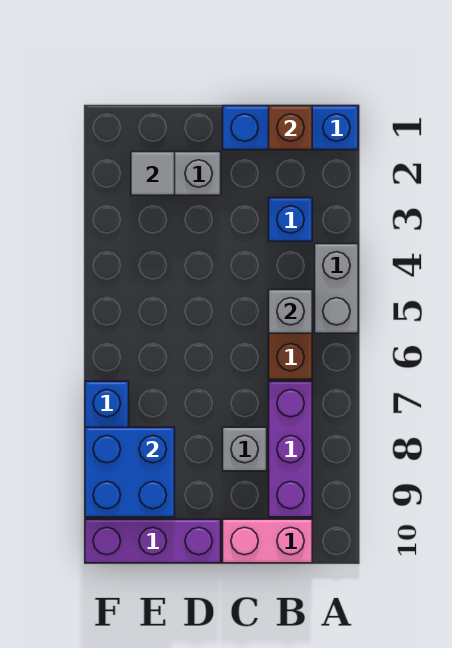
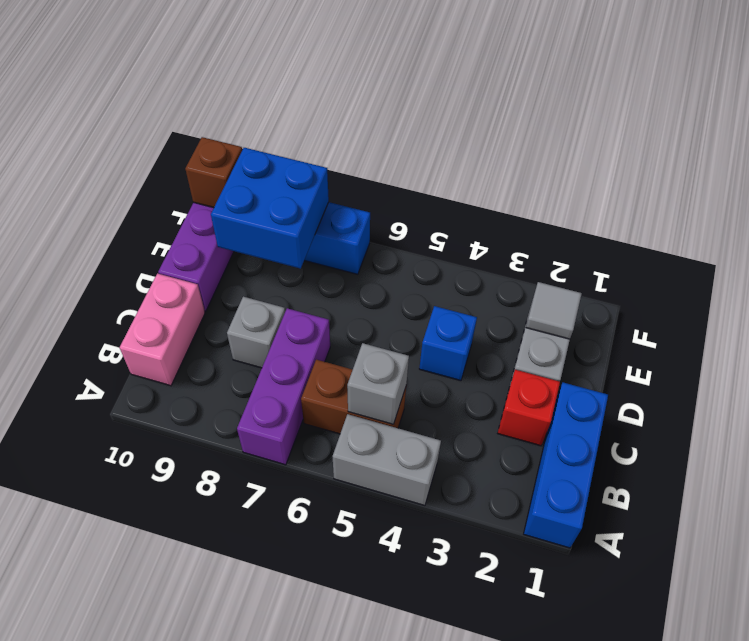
brown 1x1 brick [269,106,312,150] -> brown 1x1 brick moved to [185,137,242,208]
blue 1x1 brick [269,198,312,241] -> blue 1x1 brick moved to [419,306,477,381]
purple 1x3 brick [269,381,312,517] -> purple 1x3 brick turned to [237,308,330,465]
none -> red 1x1 brick [498,370,560,446]

